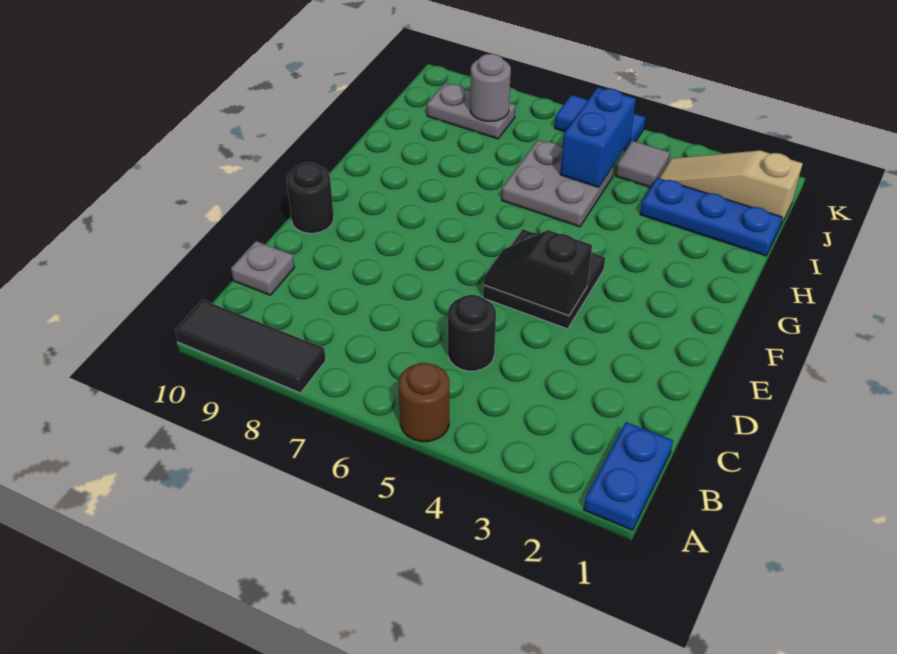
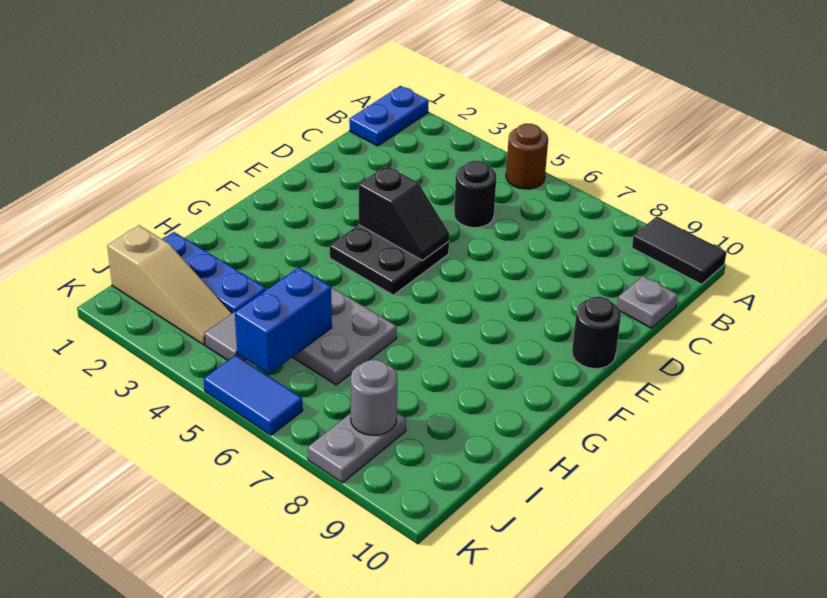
black 1x3 tile [175,300,326,393] -> black 1x2 tile [632,216,727,284]
grey 1x2 plate [427,83,515,139] -> grey 1x2 plate turned to [308,413,406,483]

